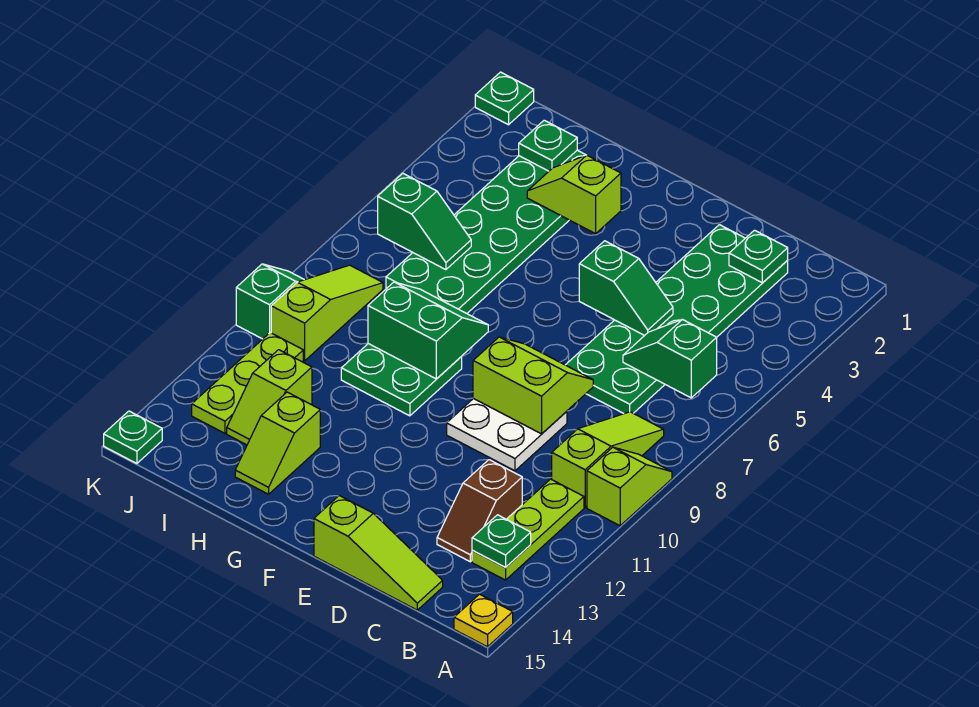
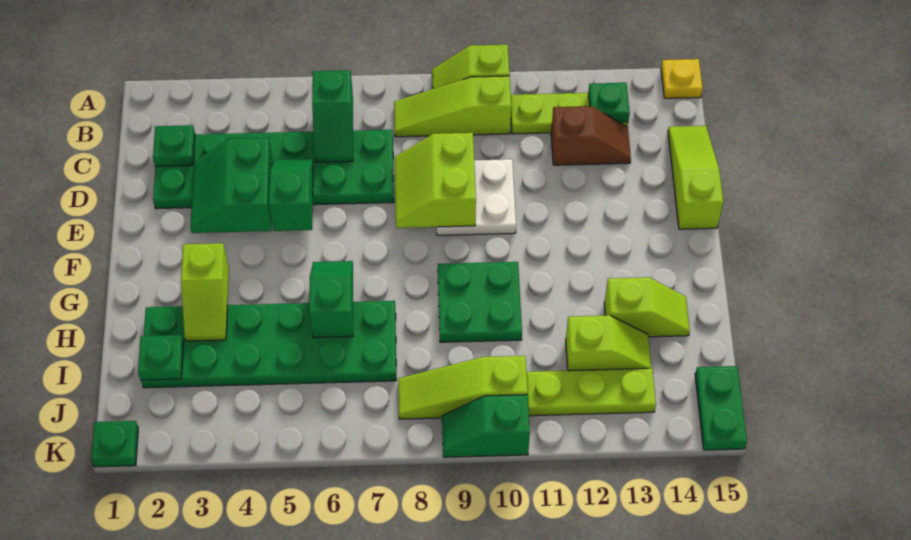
green 2x2 slope [368,282,488,379] -> green 2x2 slope moved to [190,138,273,233]
green 1x2 slope [378,173,471,270] -> green 1x2 slope moved to [309,261,353,338]
green 1x1 plate [104,411,162,464] -> green 1x2 plate [695,366,747,450]

